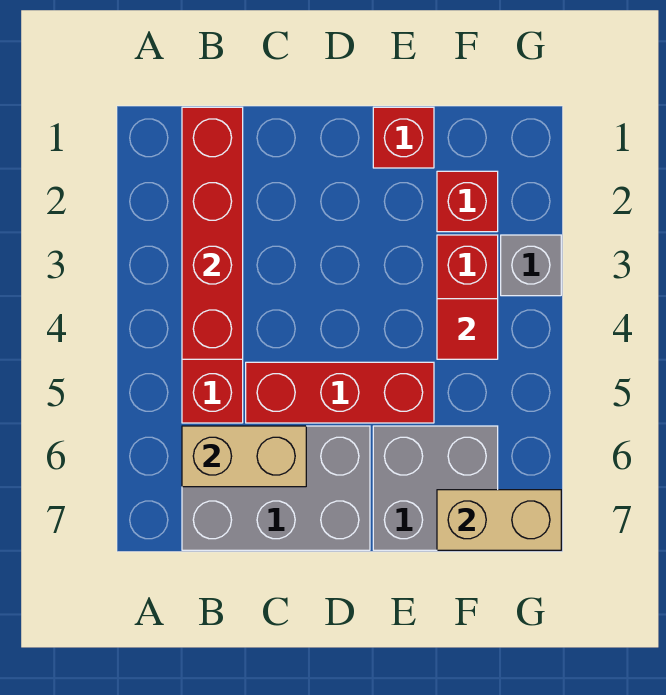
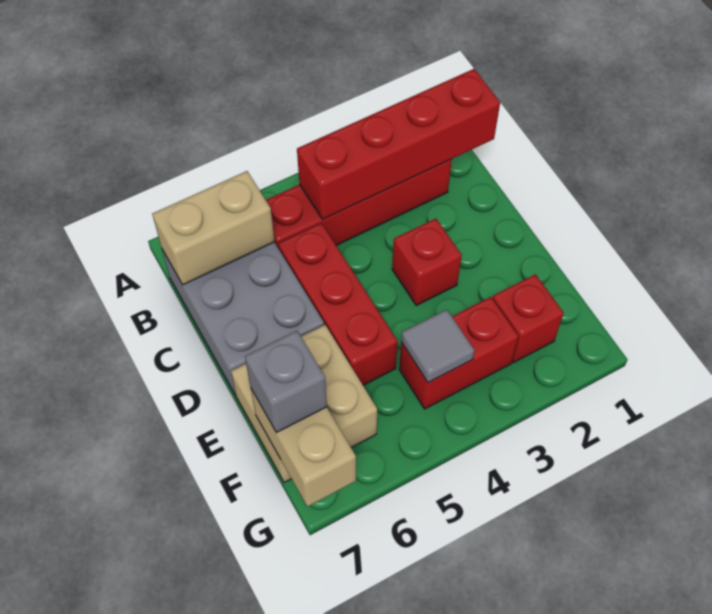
tan 1x2 brick [182,426,306,487] -> tan 1x2 brick turned to [152,171,274,285]
red 1x1 brick [373,107,434,168] -> red 1x1 brick moved to [392,218,462,305]
grey 2x2 brick [373,426,498,550] -> tan 2x2 brick [231,325,377,483]
red 1x1 tile [437,299,498,359] -> grey 1x1 tile [401,310,474,383]
grey 1x1 brick [501,235,561,296] -> grey 1x1 brick moved to [245,331,327,432]

